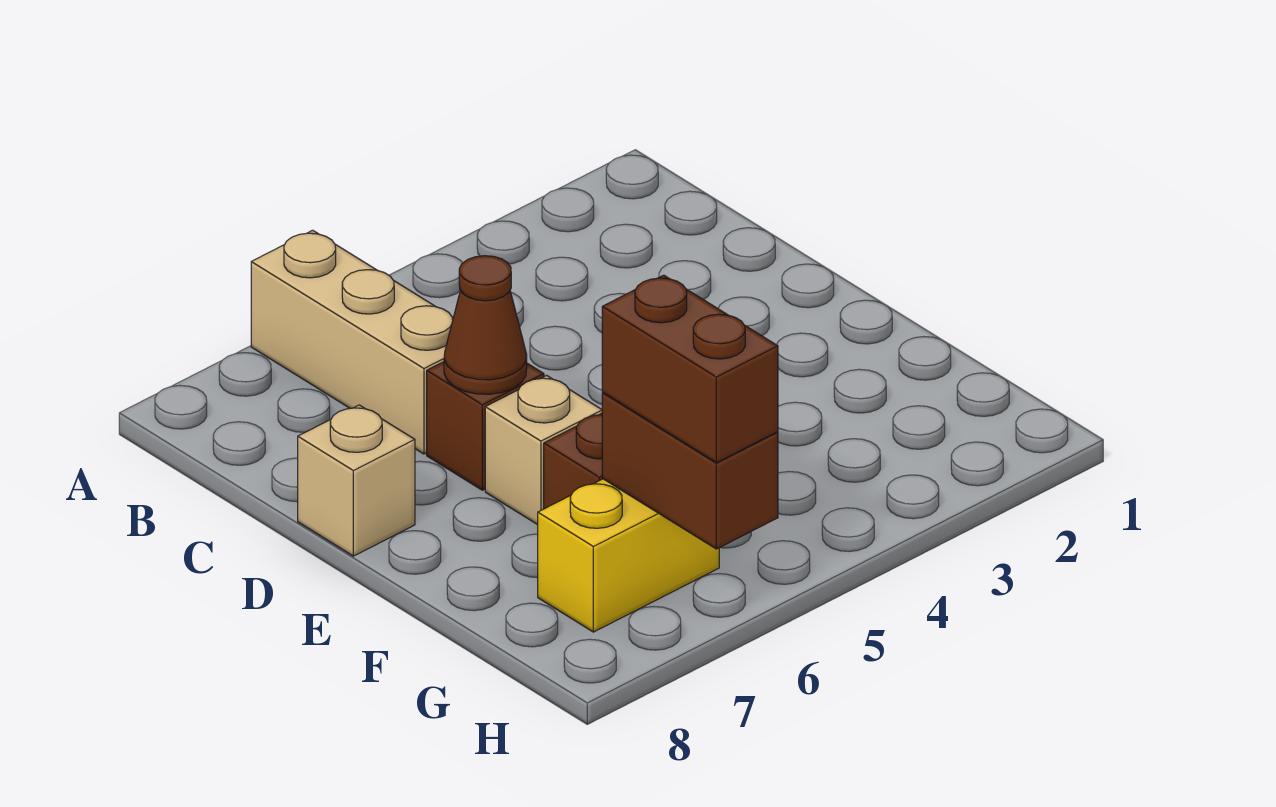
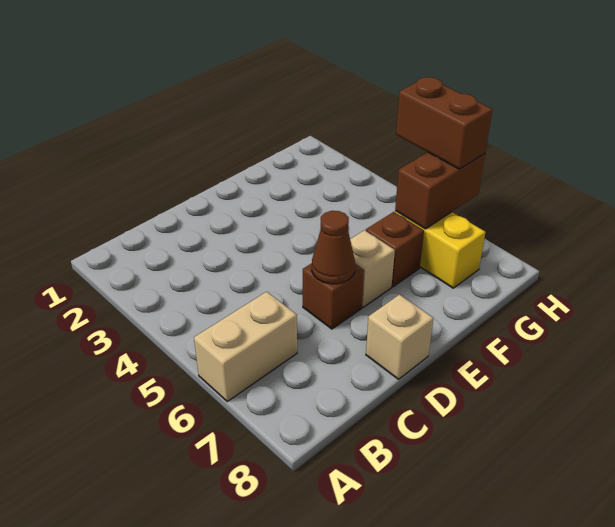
tan 1x3 brick [251,230,453,454] -> tan 1x2 brick [194,292,297,401]
brown 1x2 brick [602,275,778,463] -> brown 1x2 brick turned to [396,77,493,169]

